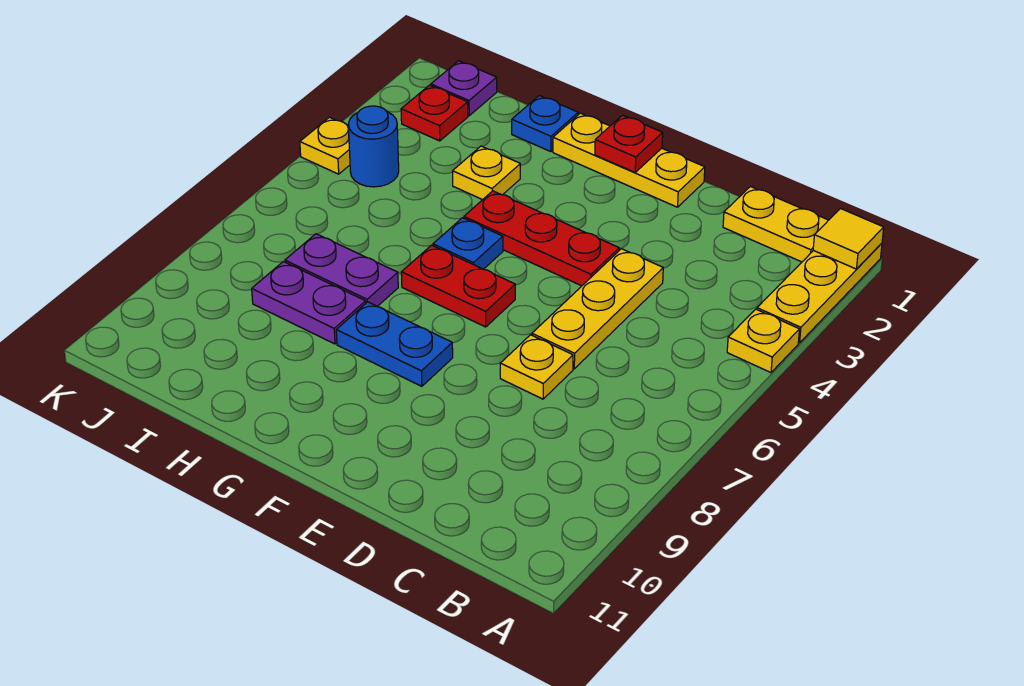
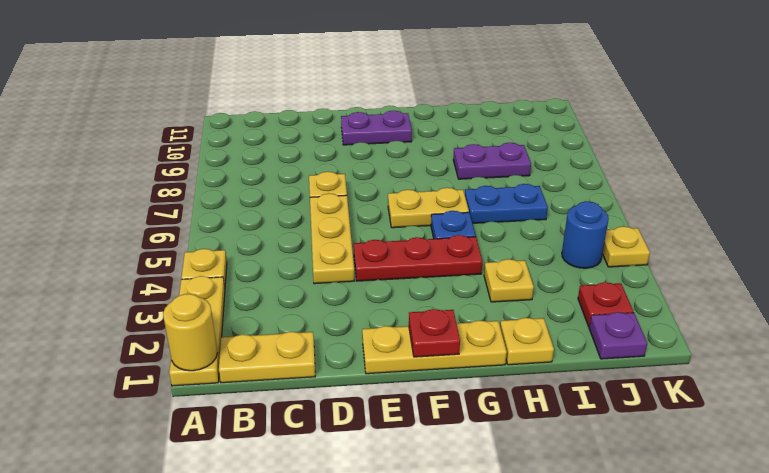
yellow 1x1 tile [813,209,884,269] -> yellow 1x1 round brick [163,294,218,371]
red 1x2 plate [401,245,515,327] -> yellow 1x2 plate [388,188,469,228]
blue 1x2 plate [336,302,453,386] -> blue 1x2 plate moved to [465,184,548,223]
blue 1x1 plate [512,96,578,152] -> yellow 1x1 plate [500,318,554,365]
purple 1x2 plate [285,234,398,306] -> purple 1x2 plate moved to [341,111,412,145]

